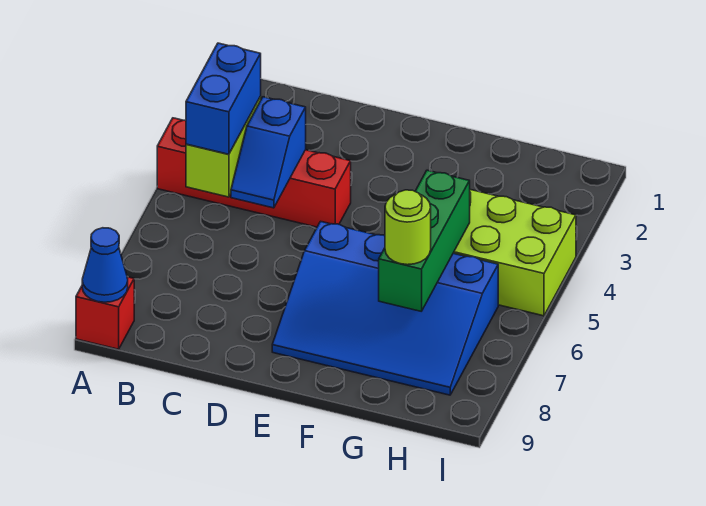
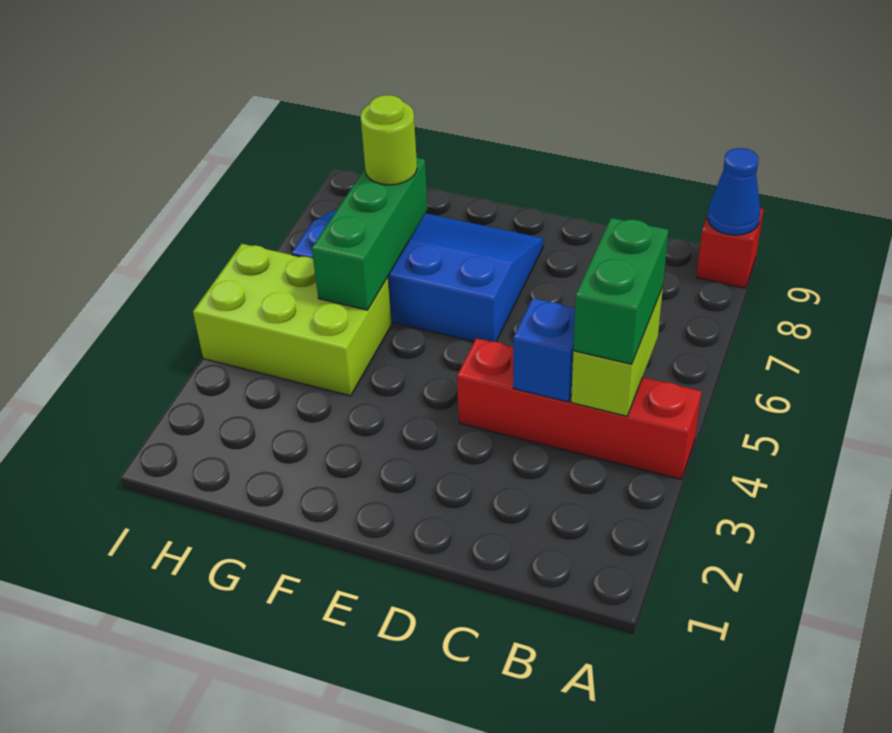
blue 1x2 brick [186,43,261,154] -> green 1x2 brick [573,218,668,364]

